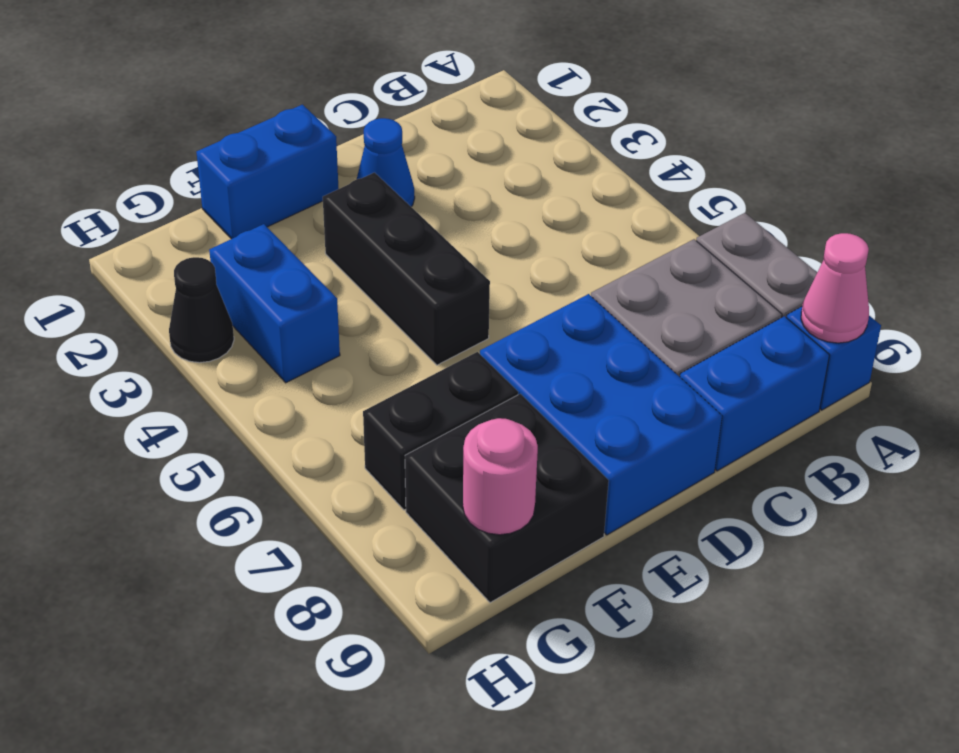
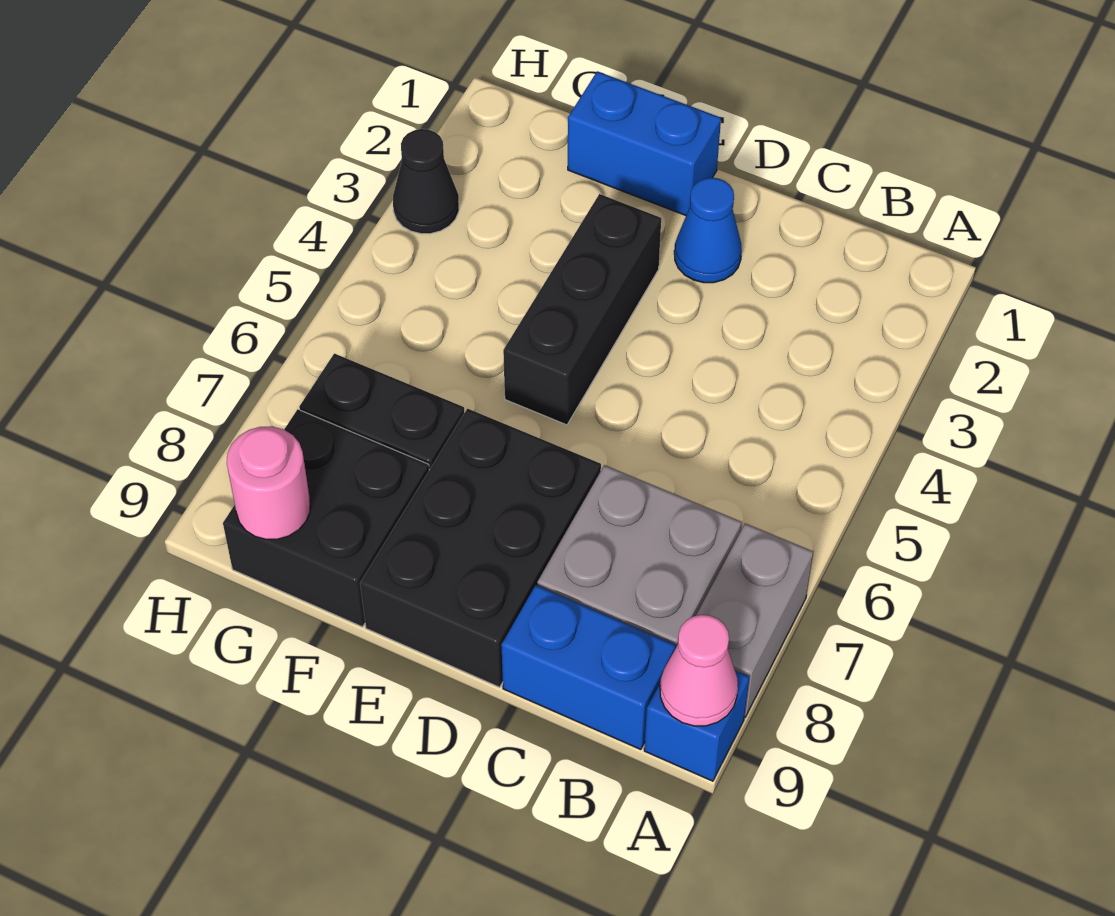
blue 2x3 brick [480,294,722,535] -> black 2x3 brick [360,409,601,687]
blue 1x2 brick [209,224,340,383] -> none

